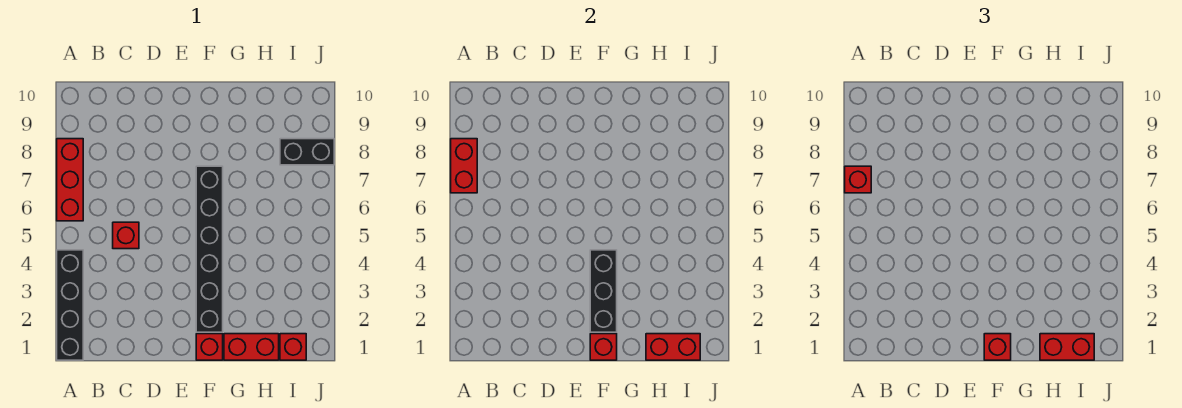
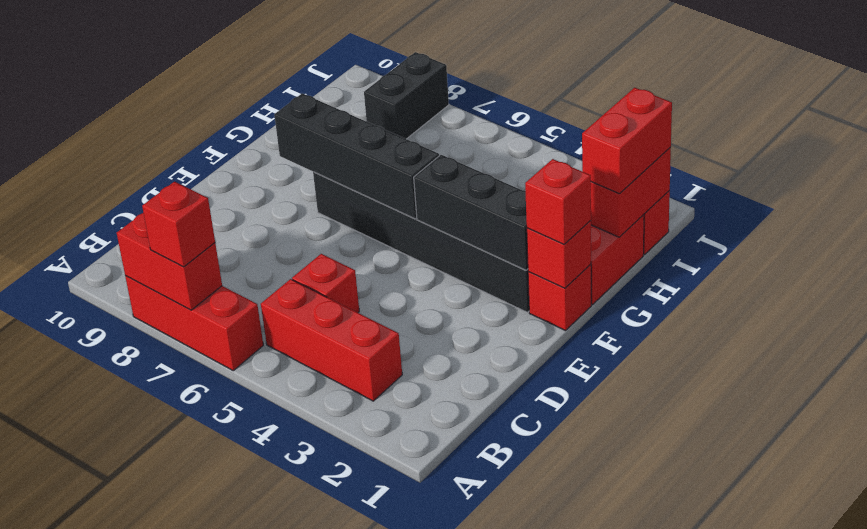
black 1x4 brick [57,250,83,360] -> black 1x4 brick moved to [274,93,439,219]
none -> red 1x3 brick [261,279,402,401]

